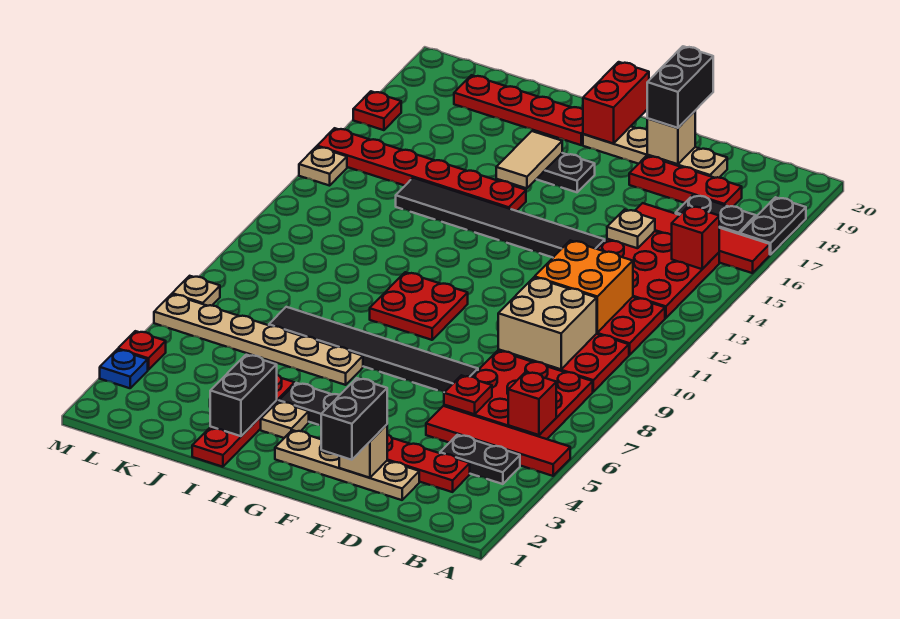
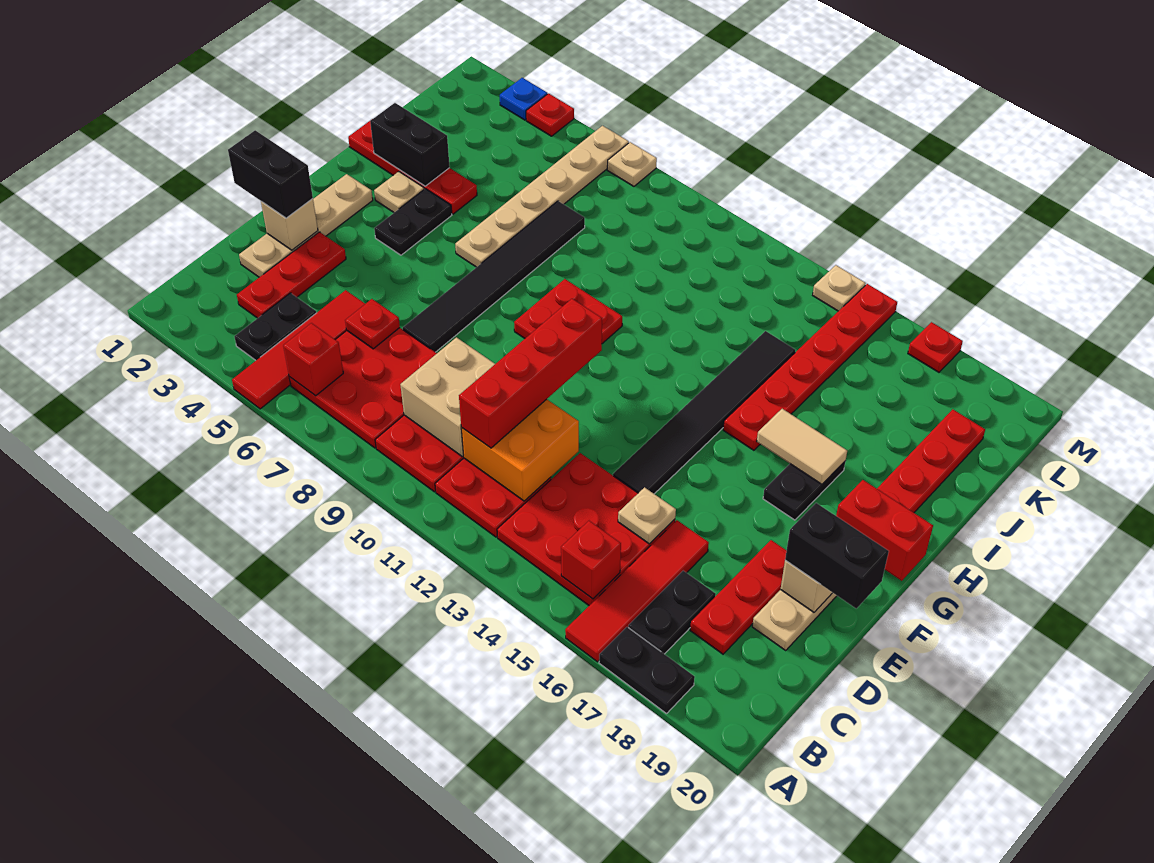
none -> red 1x4 brick [459,299,602,448]

